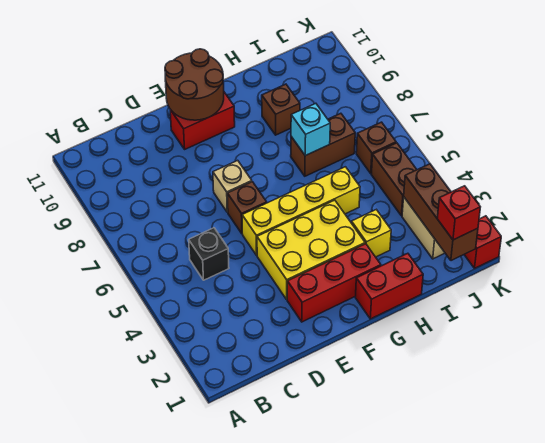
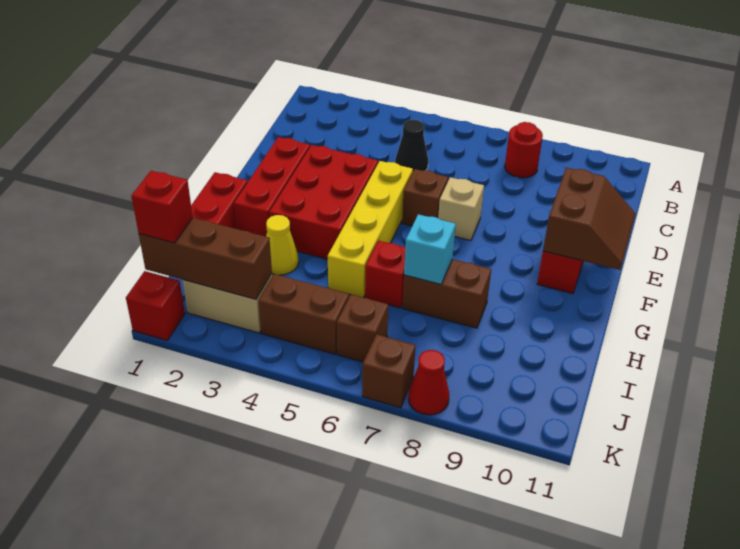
none -> red 1x1 round brick [505,122,543,178]
black 1x1 brick [189,228,229,280] -> black 1x1 cone [395,120,428,171]
yellow 2x3 brick [257,200,365,299] -> red 2x3 brick [269,145,378,259]
brown 2x2 round brick [165,49,224,120] -> brown 2x2 slope [543,168,636,270]
yellow 1x1 brick [352,210,391,257] -> yellow 1x1 cone [266,215,299,275]
none -> red 1x1 brick [365,241,405,308]
brown 1x2 brick [291,113,355,176] -> brown 1x2 brick turned to [402,259,491,328]
brown 1x1 brick [262,84,300,135] -> brown 1x1 brick moved to [362,335,416,408]
none -> red 1x1 cone [408,350,449,415]

